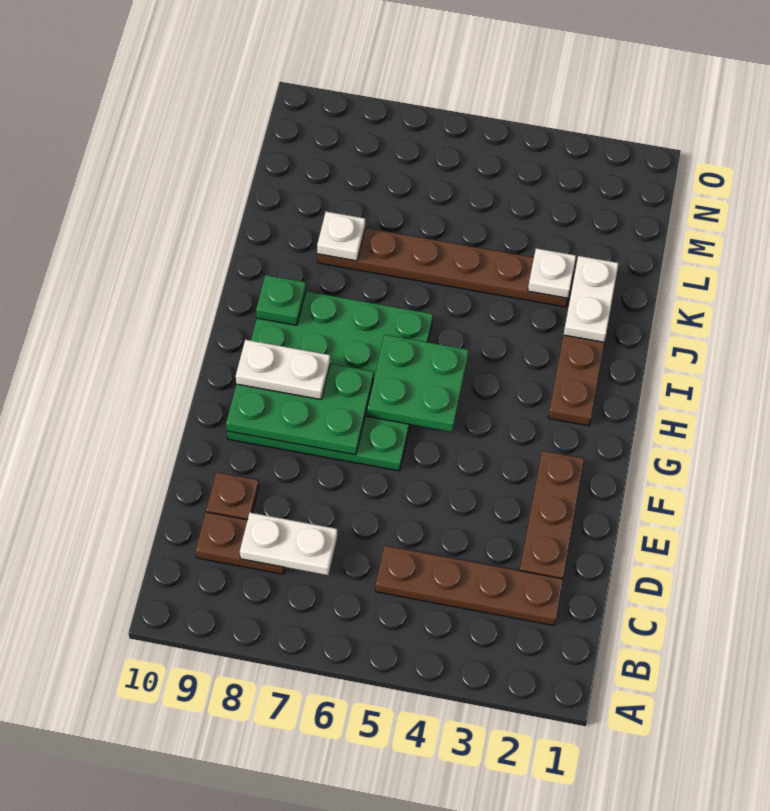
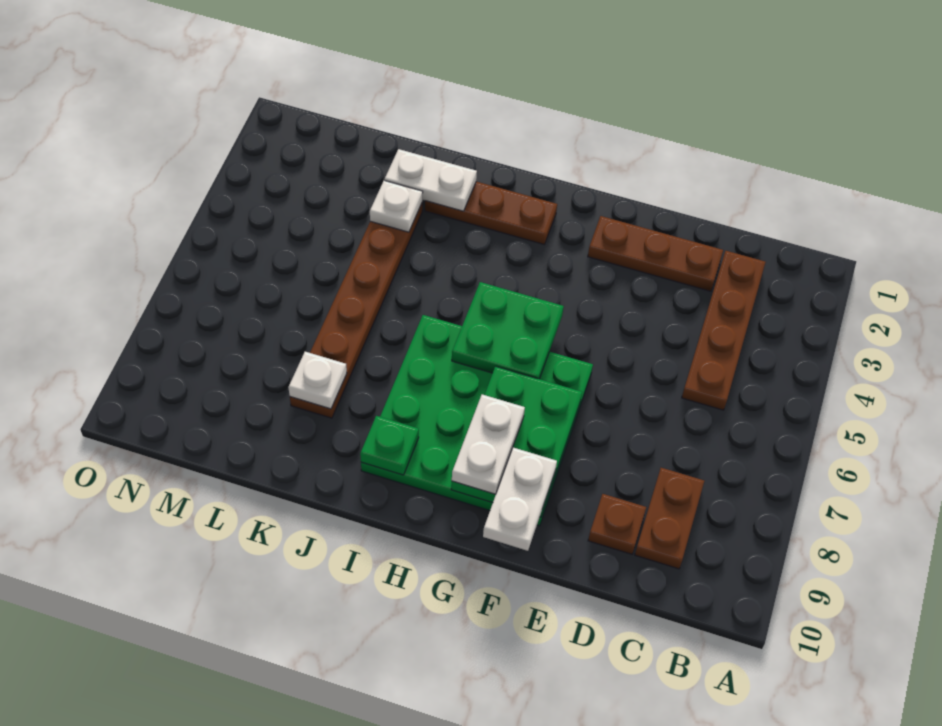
white 1x2 plate [240,513,337,575] -> white 1x2 plate moved to [483,448,557,551]

